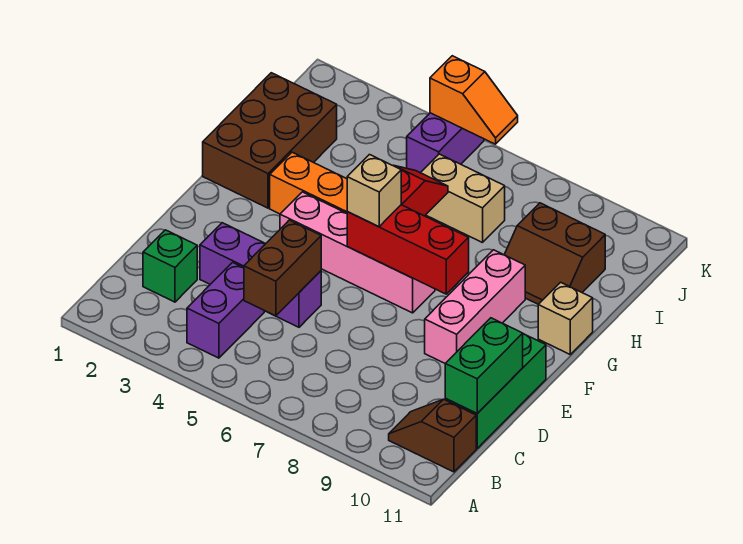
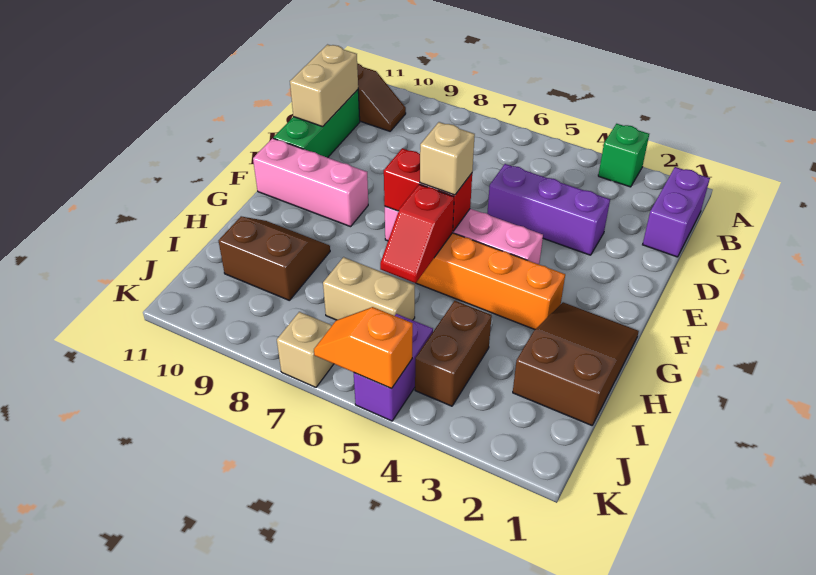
purple 1x2 brick [187,262,264,358] -> purple 1x2 brick moved to [643,167,710,257]
green 1x1 brick [143,230,197,302] -> green 1x1 brick moved to [598,124,649,187]
brown 1x2 brick [244,220,321,316] -> brown 1x2 brick moved to [415,301,492,406]
green 1x2 brick [445,318,523,413] -> tan 1x2 brick [290,45,358,127]
pink 1x3 brick [425,250,525,363] -> pink 1x3 brick turned to [253,138,368,227]
red 1x3 brick [347,205,469,294] -> red 1x2 brick [384,148,472,231]
brown 2x3 brick [203,73,337,208] -> brown 2x3 slope [513,302,639,425]
tan 1x1 brick [538,282,593,354] -> tan 1x1 brick moved to [277,312,333,387]

